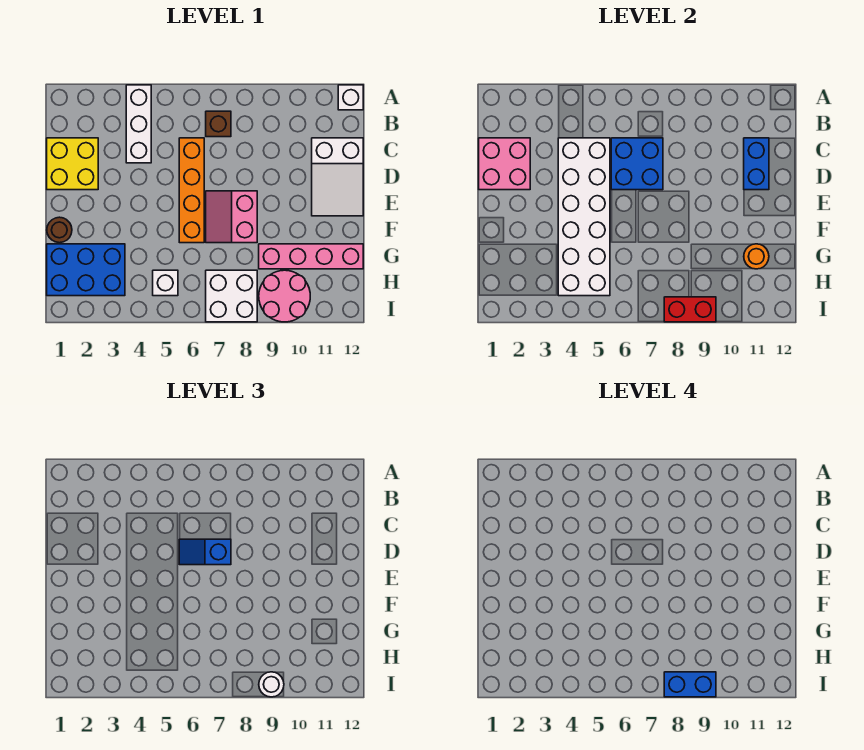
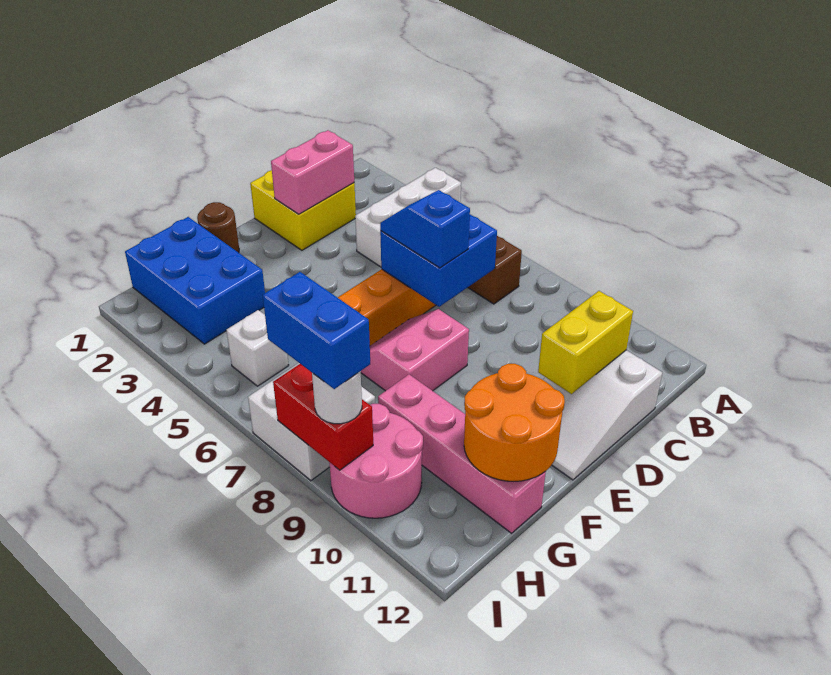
white 1x1 brick [338,85,363,110] -> none
pink 2x2 brick [479,138,530,190] -> pink 1x2 brick [271,130,354,214]
white 2x6 brick [558,138,610,296] -> none
blue 1x2 brick [744,138,769,190] -> yellow 1x2 brick [538,291,633,394]
orange 1x1 round brick [744,244,769,269] -> orange 2x2 round brick [464,364,565,482]

